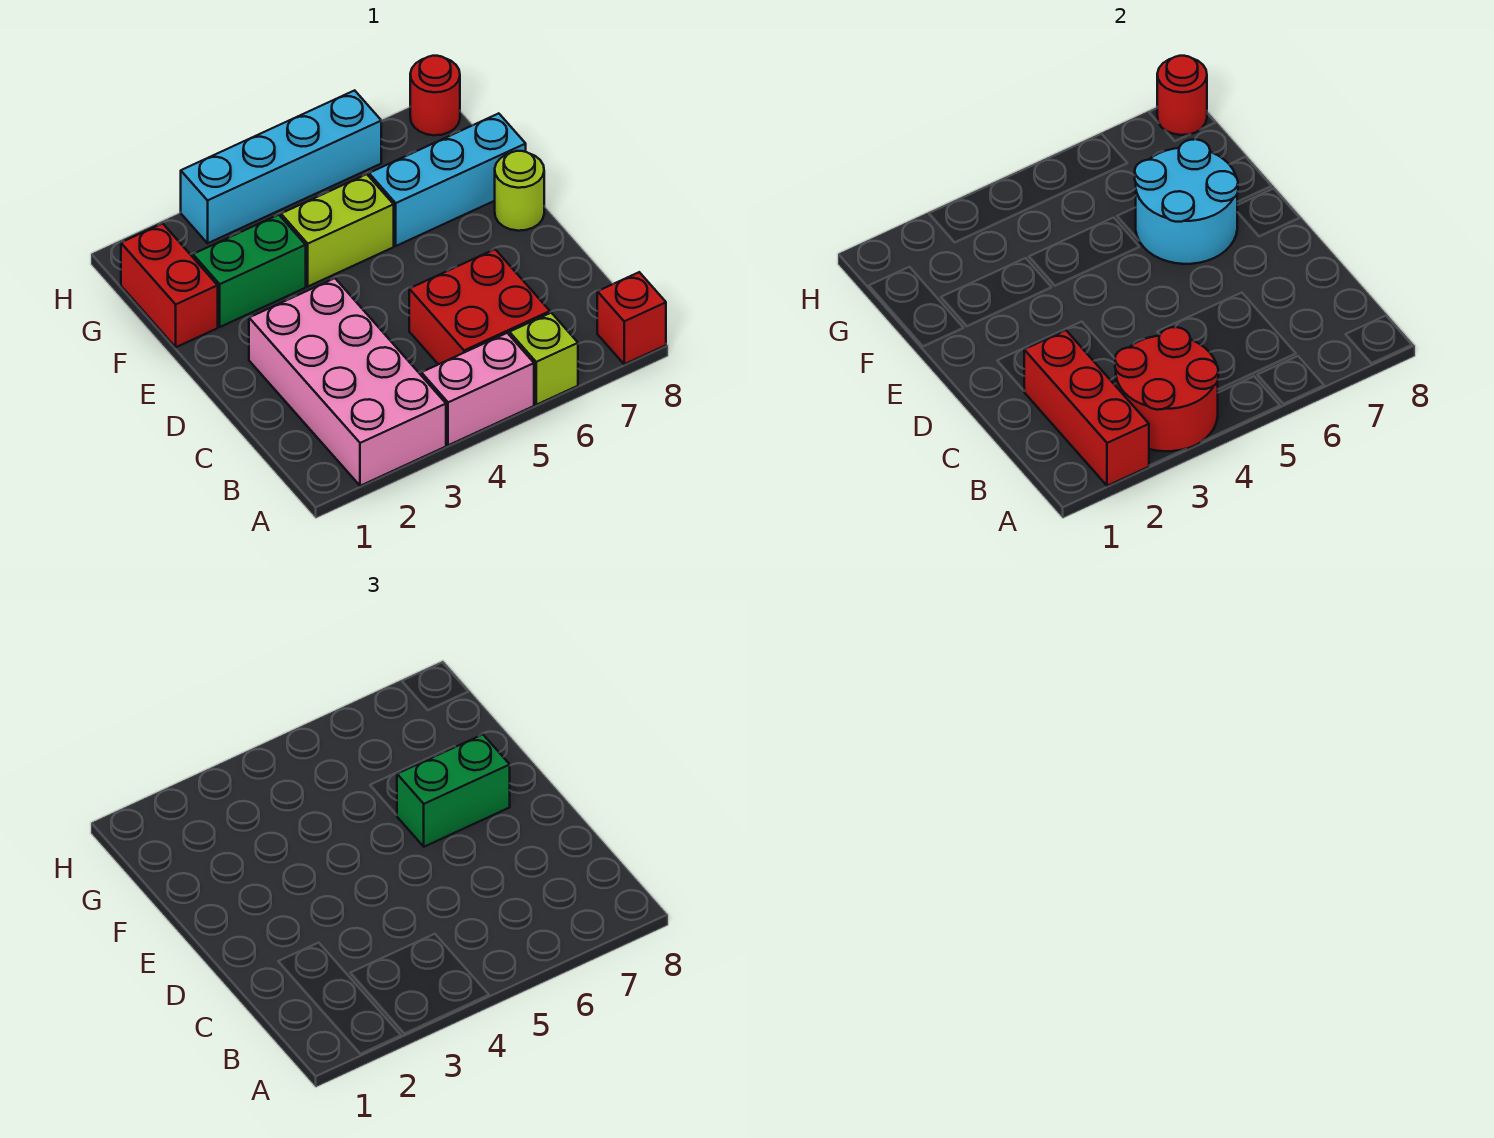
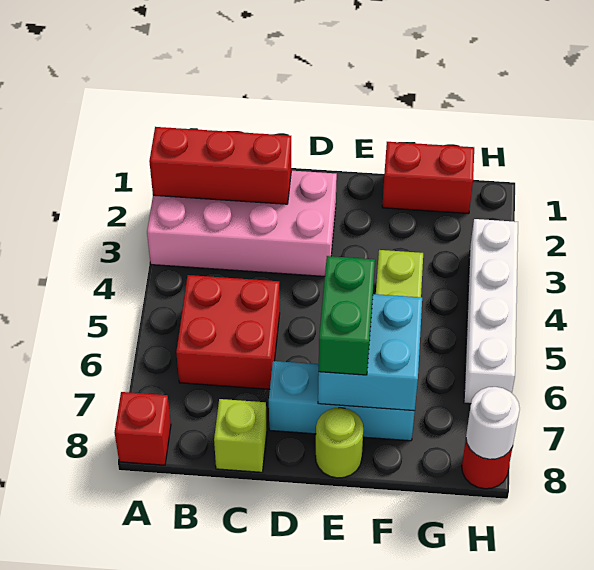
red 2x2 round brick [1115,327,1218,451] -> none
pink 1x2 brick [421,333,534,445] -> none
lime 1x1 brick [509,313,578,405] -> lime 1x1 brick moved to [214,399,267,472]
cyan 2x2 round brick [1135,139,1238,264] -> cyan 2x2 brick [318,294,422,411]
green 1x2 brick [193,215,306,327] -> none
cyan 1x3 brick [369,113,526,246] -> cyan 1x3 brick turned to [269,361,415,441]
cyan 1x4 brick [181,90,381,243] -> white 1x4 brick [464,219,518,404]
red 1x1 round brick [1157,56,1207,135] -> white 1x1 round brick [466,387,520,459]

